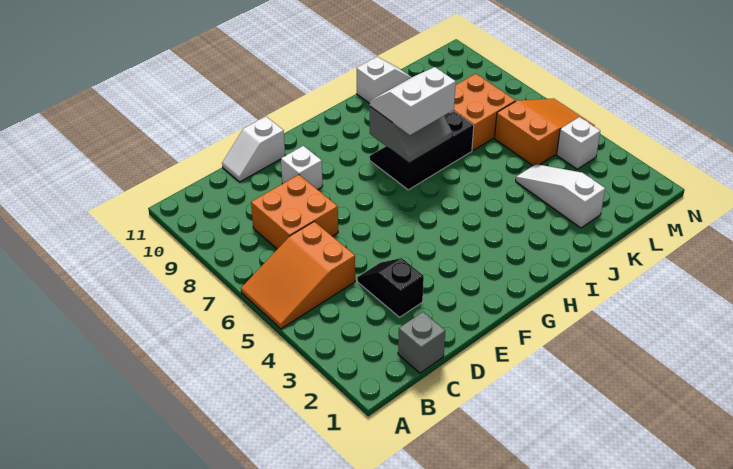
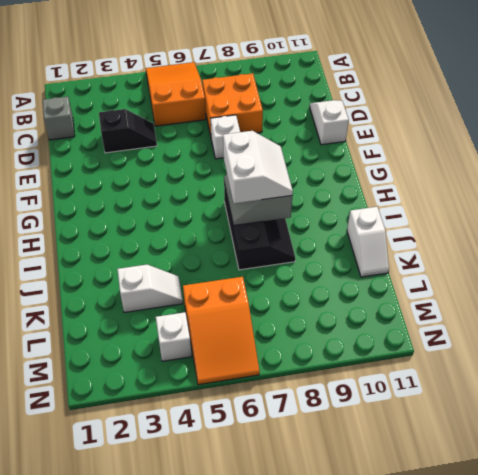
white 1x1 brick [281,146,323,190] -> white 1x1 brick moved to [211,115,240,159]
white 1x3 slope [516,164,605,228] -> white 1x2 slope [117,265,183,313]
orange 2x2 brick [451,74,515,151] -> none

